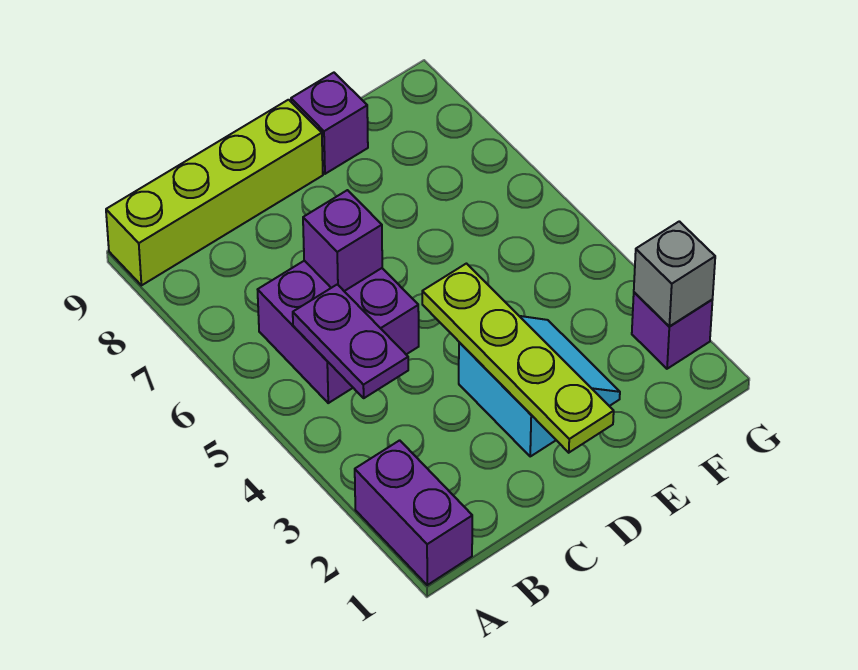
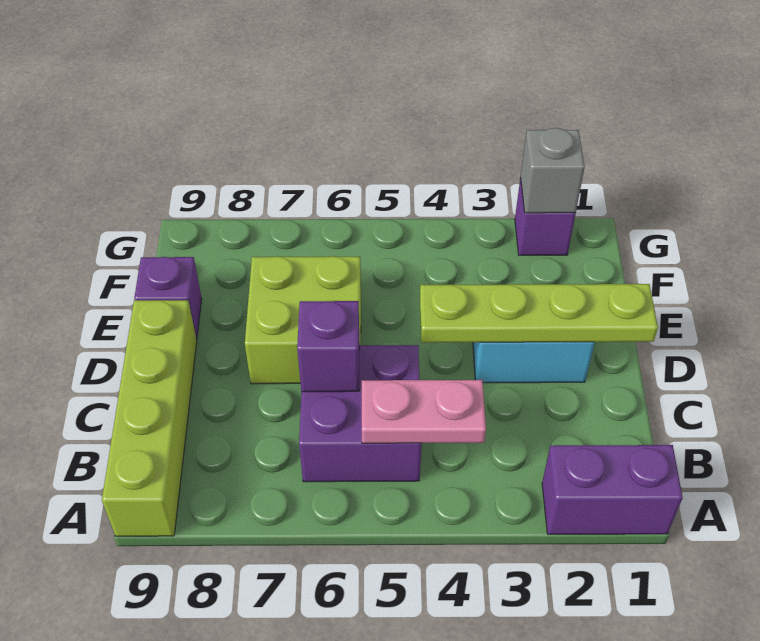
purple 1x2 plate [293,284,408,398] -> pink 1x2 plate [362,380,486,443]
none -> lime 2x2 brick [245,256,361,384]

